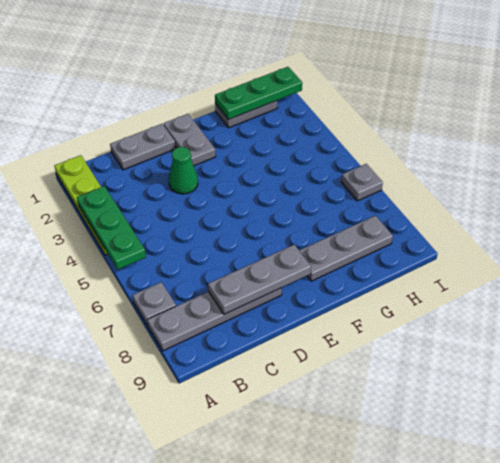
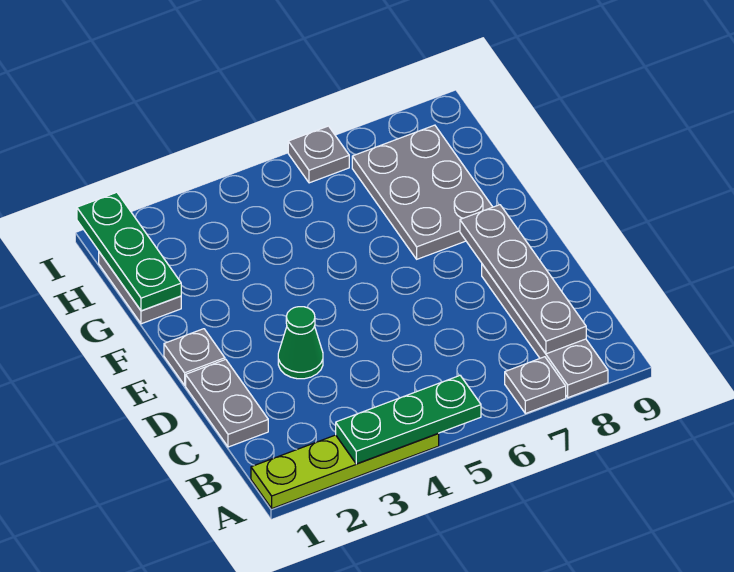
grey 1x3 plate [208,244,311,314] -> grey 1x4 plate [460,205,586,354]
grey 1x2 plate [164,114,216,166] -> grey 1x1 plate [164,329,225,385]
grey 1x3 plate [299,216,393,281] -> grey 2x3 plate [352,125,492,259]

